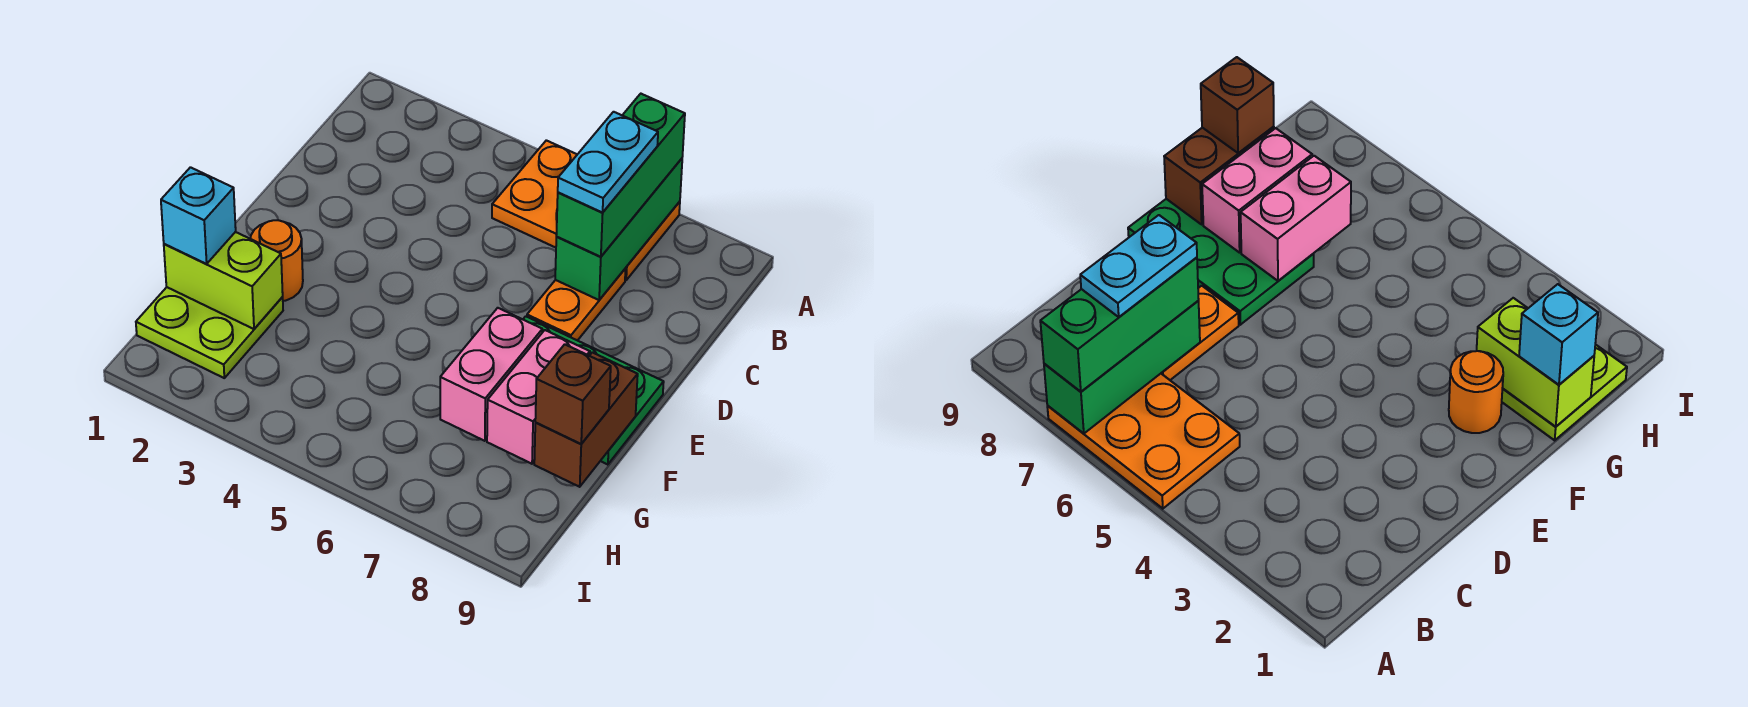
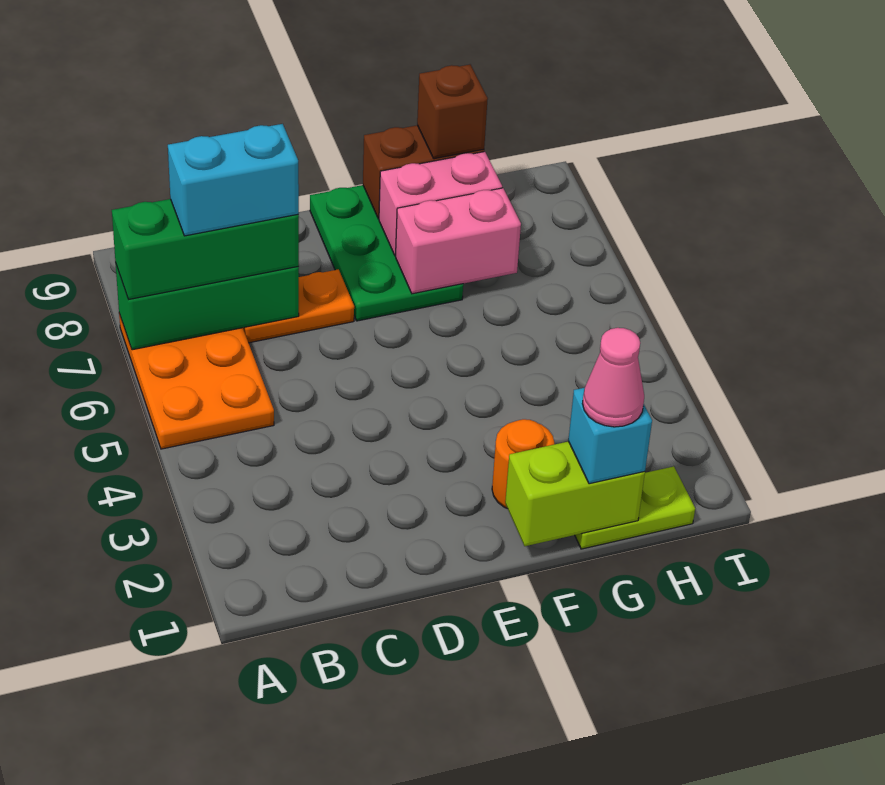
cyan 1x2 plate [558,112,658,213] -> cyan 1x2 brick [168,124,299,236]
lime 2x2 plate [136,287,283,378] -> lime 1x2 plate [575,466,695,549]
lime 1x2 brick [164,232,283,329] -> lime 1x2 brick turned to [505,442,645,546]
none -> pink 1x1 cone [582,328,644,427]

